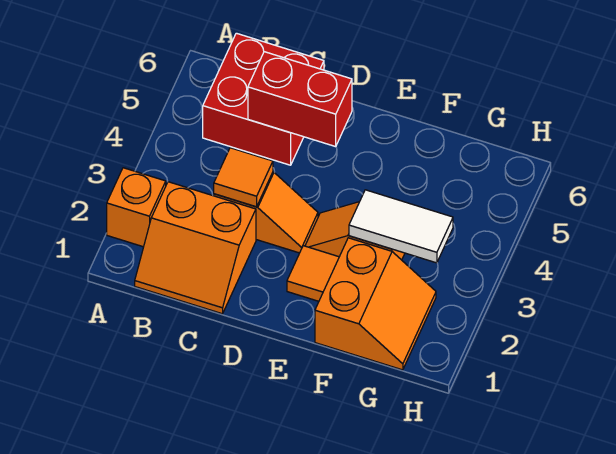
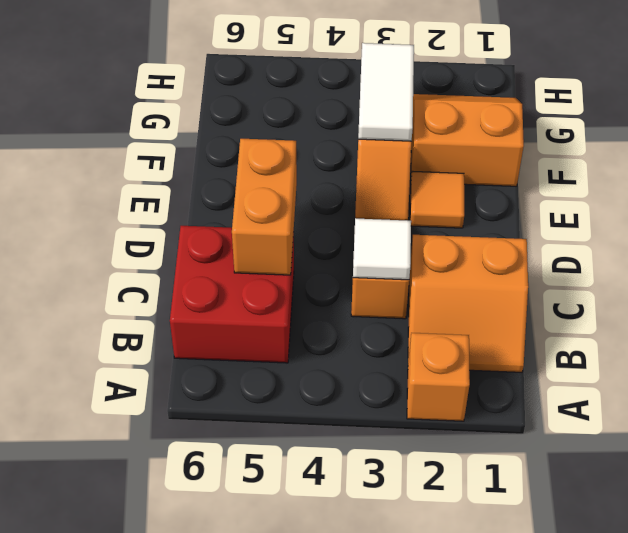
orange 2x2 slope [135,182,256,314] -> orange 2x2 slope turned to [408,235,528,372]
orange 1x1 tile [214,148,273,207] -> white 1x1 tile [353,218,411,280]
red 1x2 brick [248,52,352,147] -> orange 1x2 brick [232,139,297,275]

